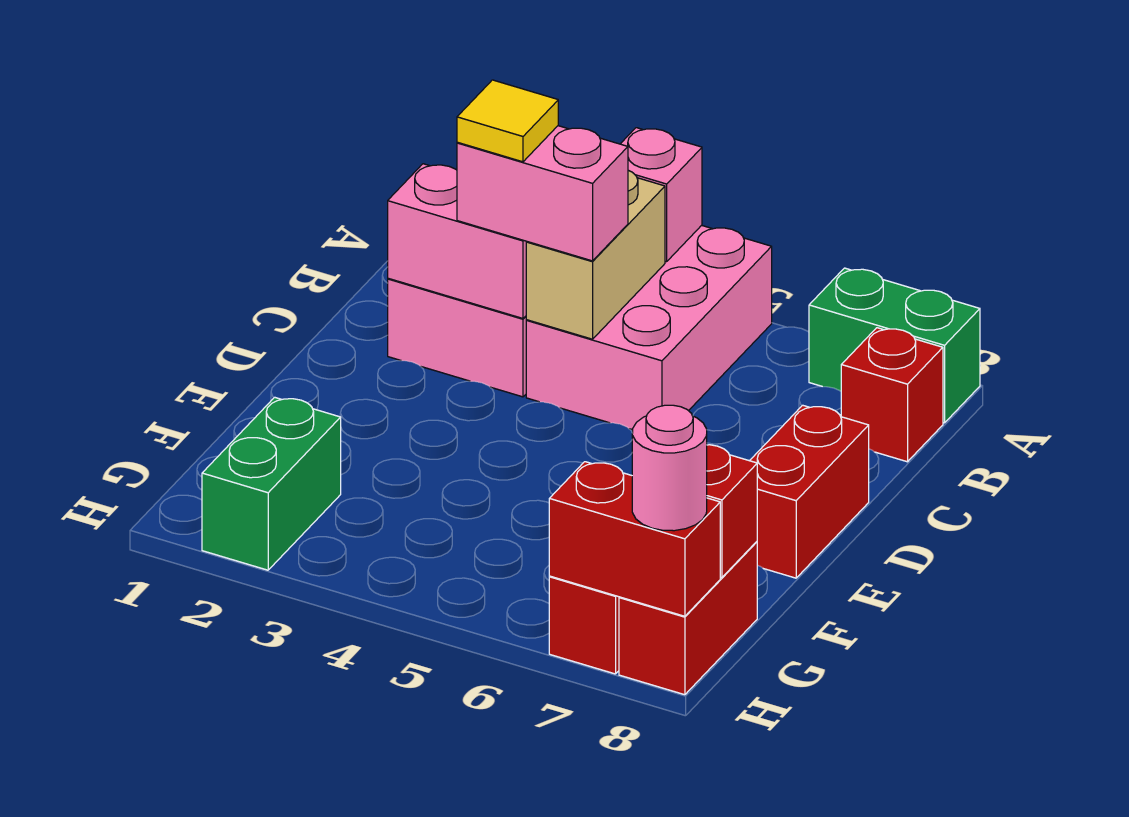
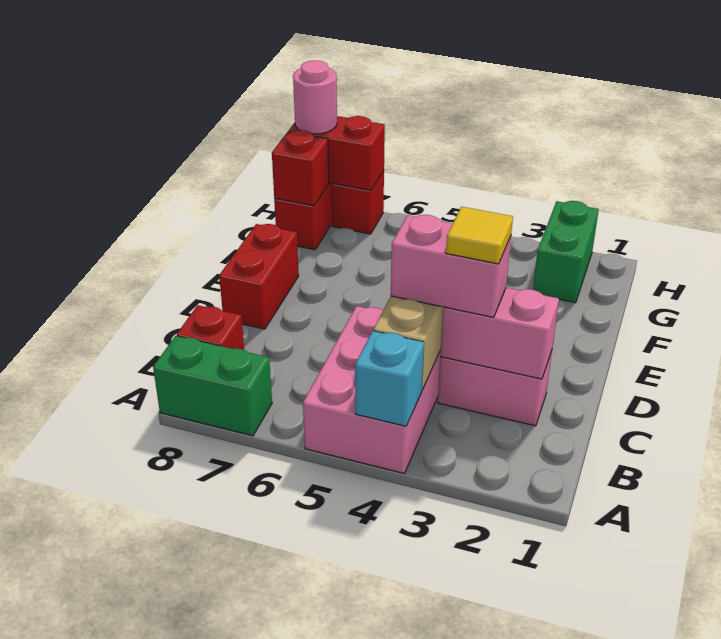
pink 1x1 brick [621,128,702,262] -> cyan 1x1 brick [355,331,424,426]

